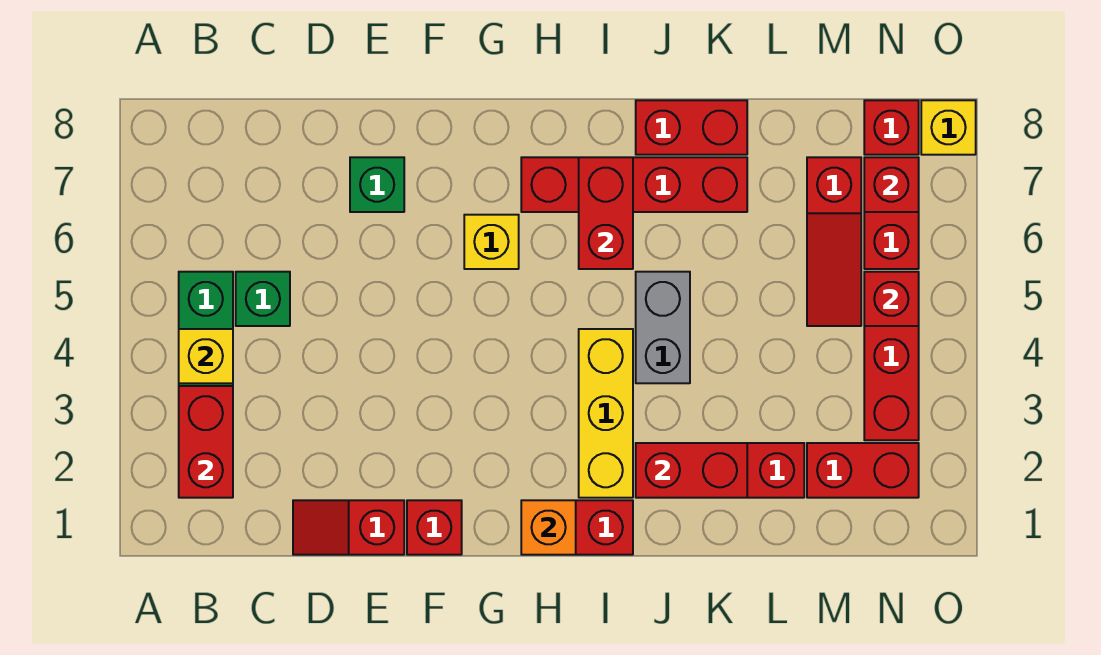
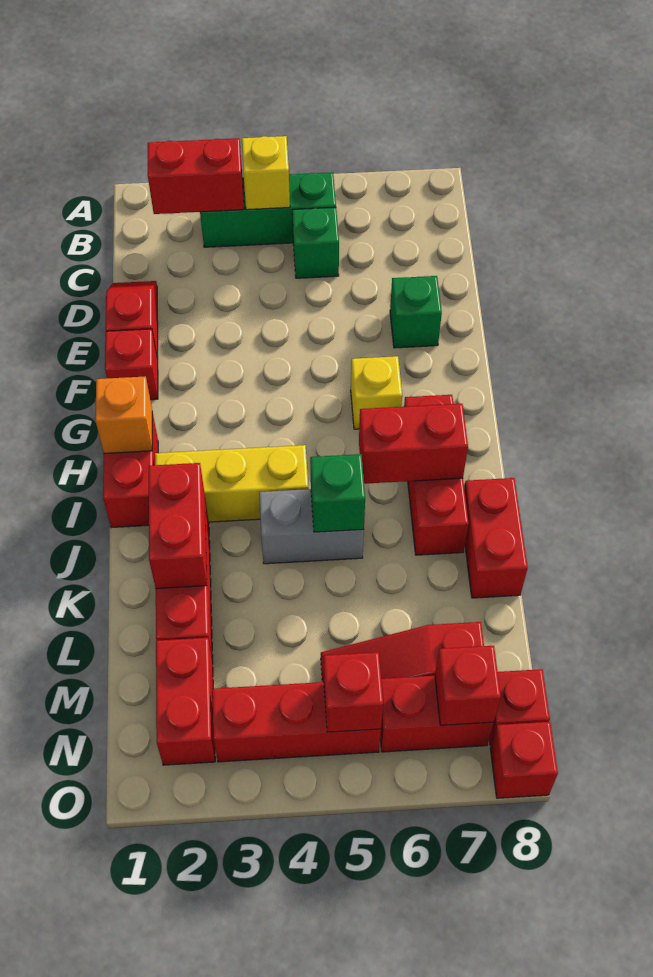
red 1x4 brick [521,157,747,212] -> red 1x3 brick [404,395,469,555]
none -> green 1x1 brick [310,454,365,532]
yellow 1x1 brick [921,100,976,155] -> red 1x1 brick [490,722,558,798]

